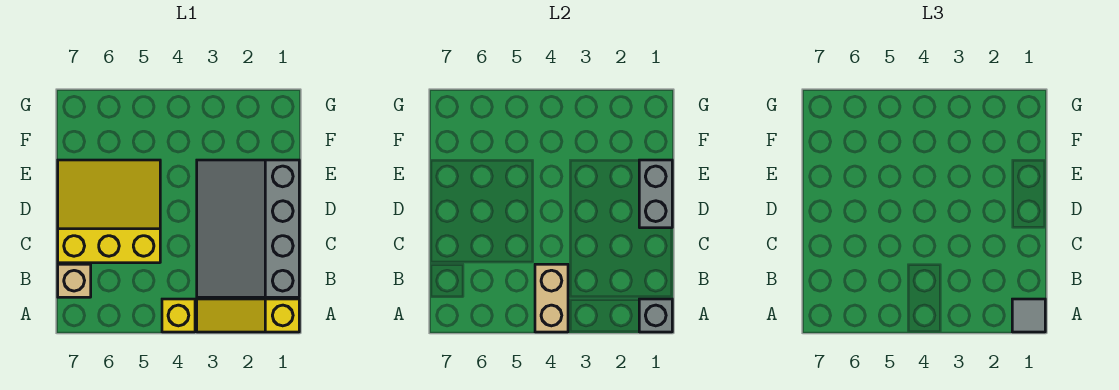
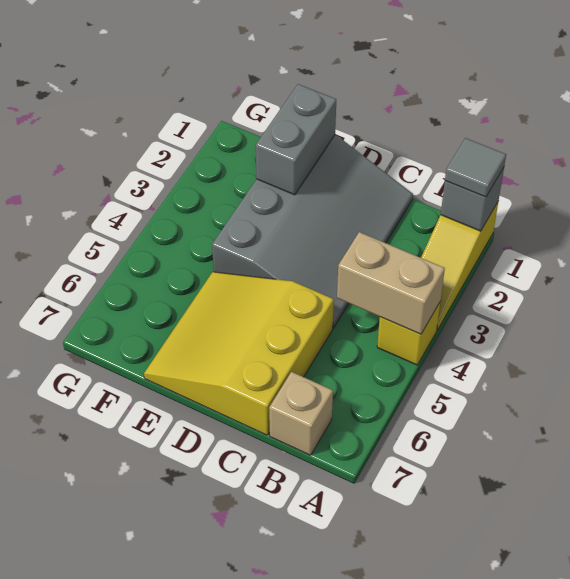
grey 3x4 slope [197,160,299,297] -> grey 3x4 slope turned to [212,135,413,328]
grey 1x2 brick [639,160,672,228] -> grey 1x2 brick turned to [256,84,336,195]

